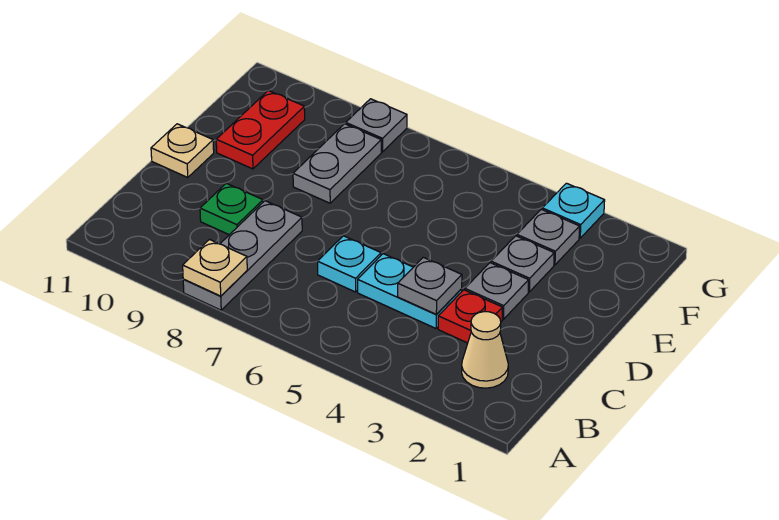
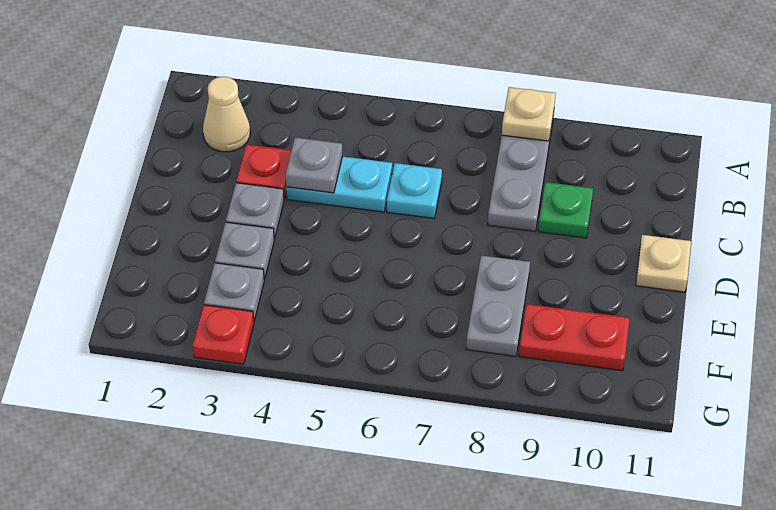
red 1x2 plate [216,91,305,169] -> red 1x2 plate turned to [519,304,630,371]
cyan 1x1 plate [542,183,605,238] -> red 1x1 plate [193,305,254,364]
grey 1x1 plate [346,99,407,152] -> none

